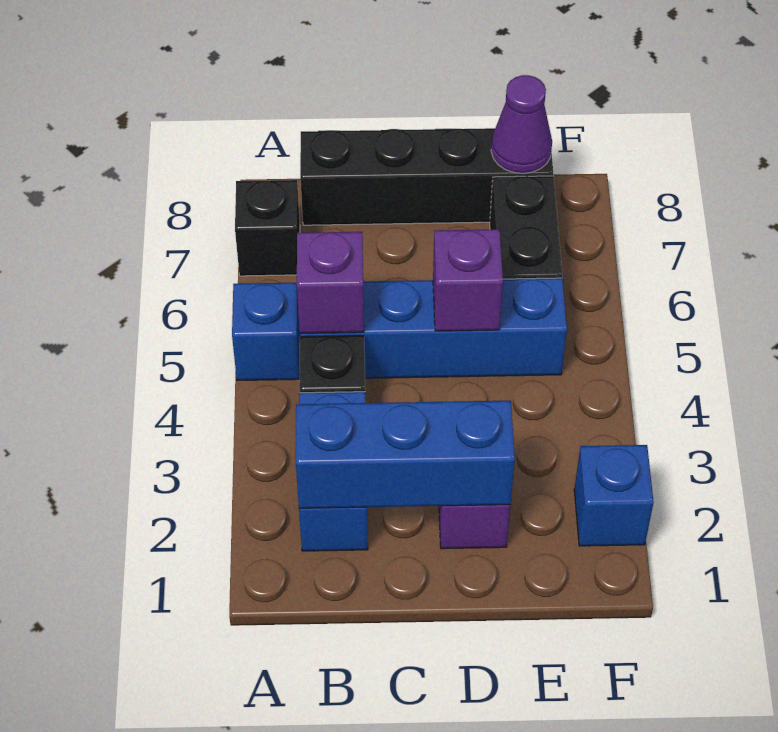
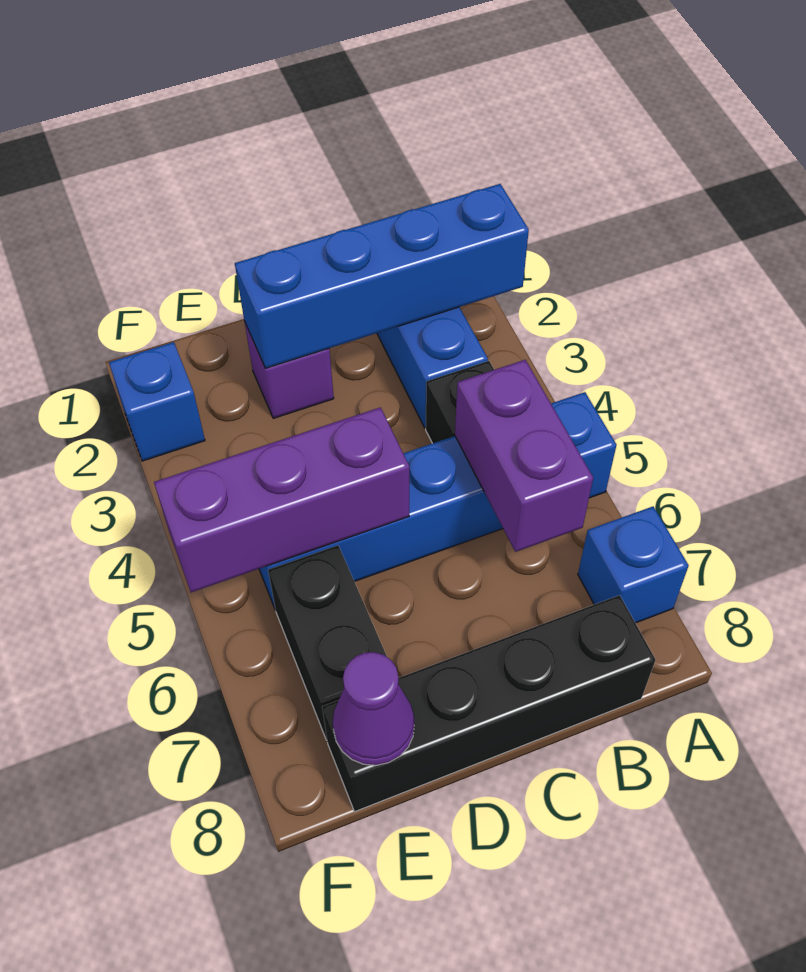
black 1x1 brick [235,180,300,276] -> blue 1x1 brick [578,507,689,623]
blue 1x3 brick [296,401,515,508] -> blue 1x4 brick [235,184,529,368]
purple 1x1 brick [297,232,364,333] -> purple 1x2 brick [455,360,593,552]
purple 1x1 brick [433,229,503,331] -> purple 1x3 brick [154,407,409,592]

